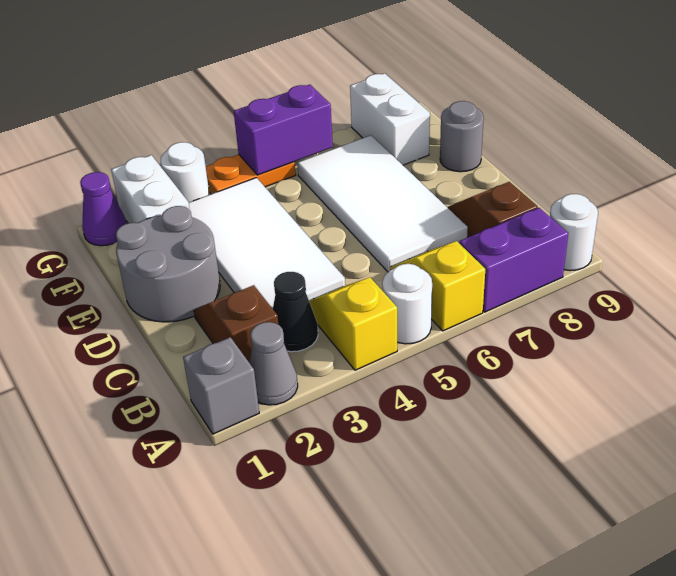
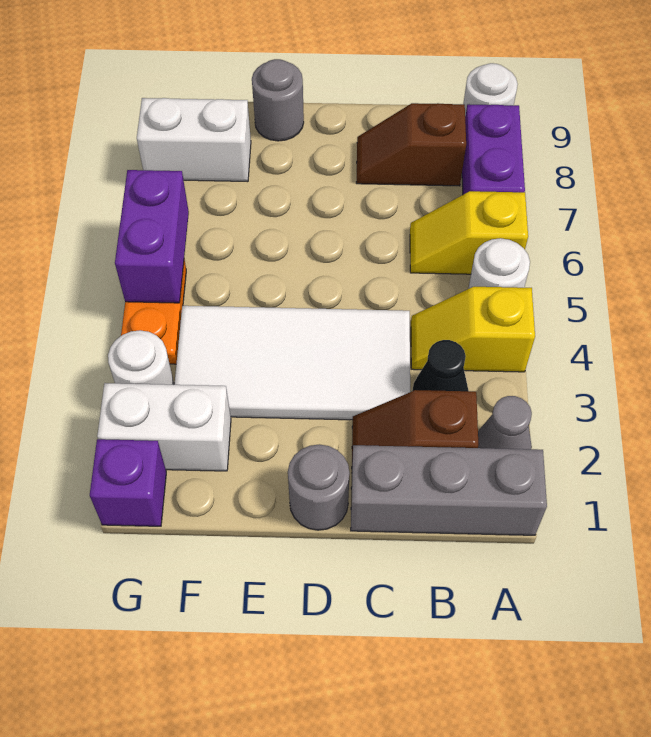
grey 1x1 brick [183,337,259,434] -> grey 1x3 brick [351,445,547,535]
white 2x4 tile [298,135,468,272] -> none
grey 2x2 round brick [116,206,220,322] -> grey 1x1 round brick [288,444,350,530]
purple 1x1 cone [80,172,127,246] -> purple 1x1 brick [90,439,166,526]

